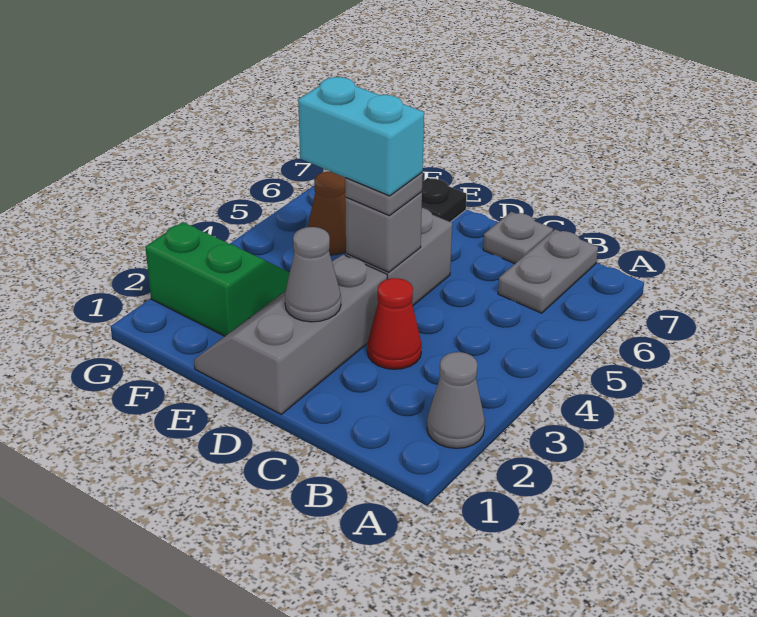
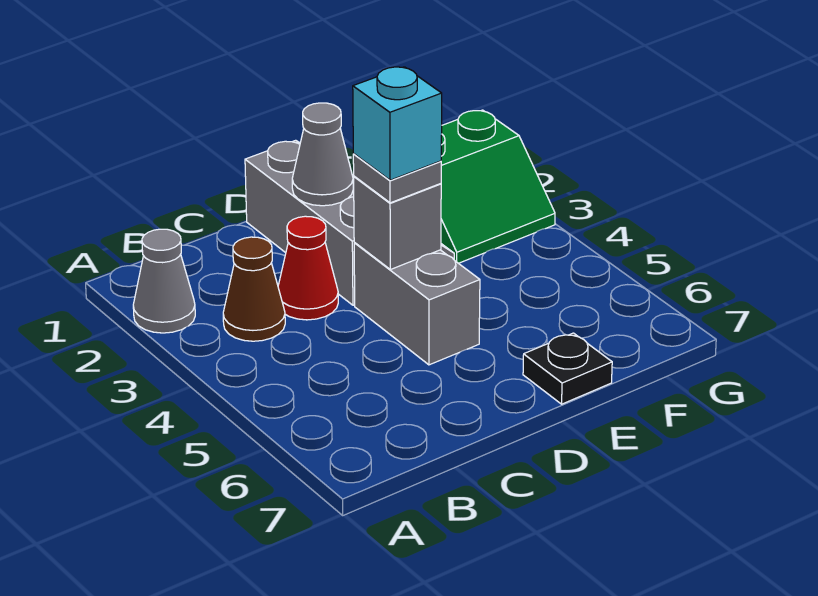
grey 1x2 plate [498,229,598,313] -> none
grey 1x1 plate [483,212,553,264] -> none
cyan 1x2 brick [298,77,424,196] -> cyan 1x1 brick [353,67,442,180]
brown 1x1 cone [308,171,346,255] -> brown 1x1 cone moved to [223,237,285,341]

